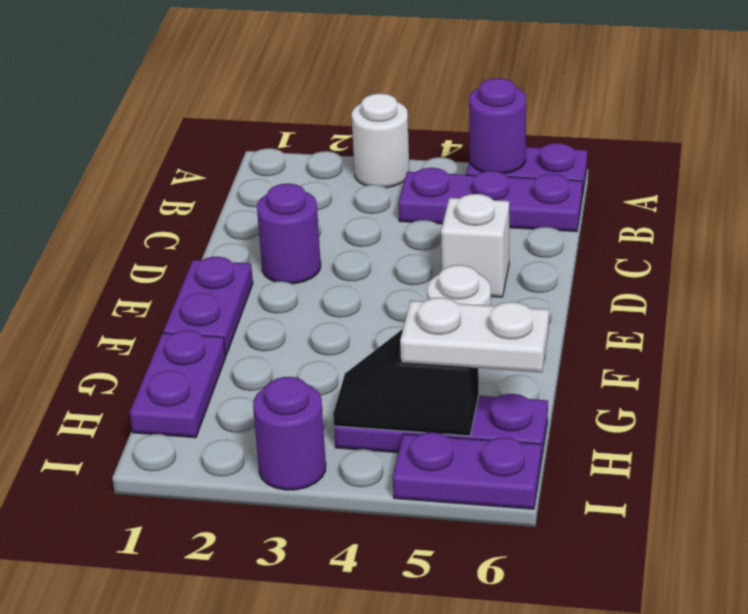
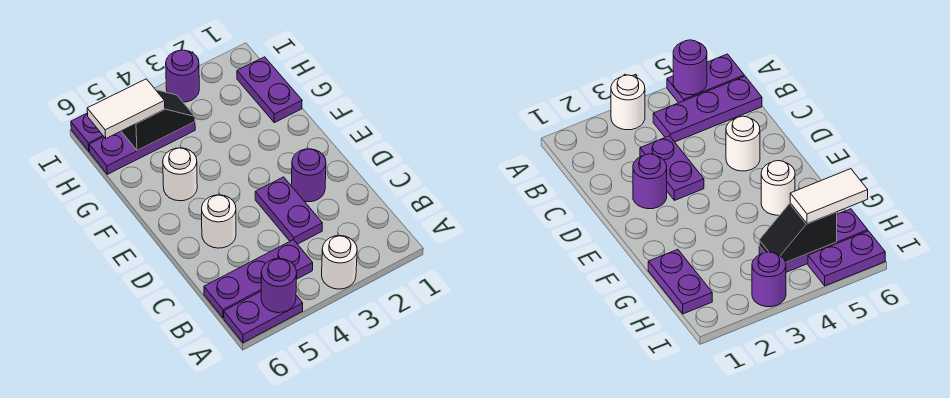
white 1x1 brick [441,194,509,297] -> white 1x1 round brick [202,195,236,248]
purple 1x2 plate [163,257,253,356] -> purple 1x2 plate moved to [255,177,322,244]
white 1x2 plate [400,298,549,372] -> white 1x2 tile [87,79,165,138]

